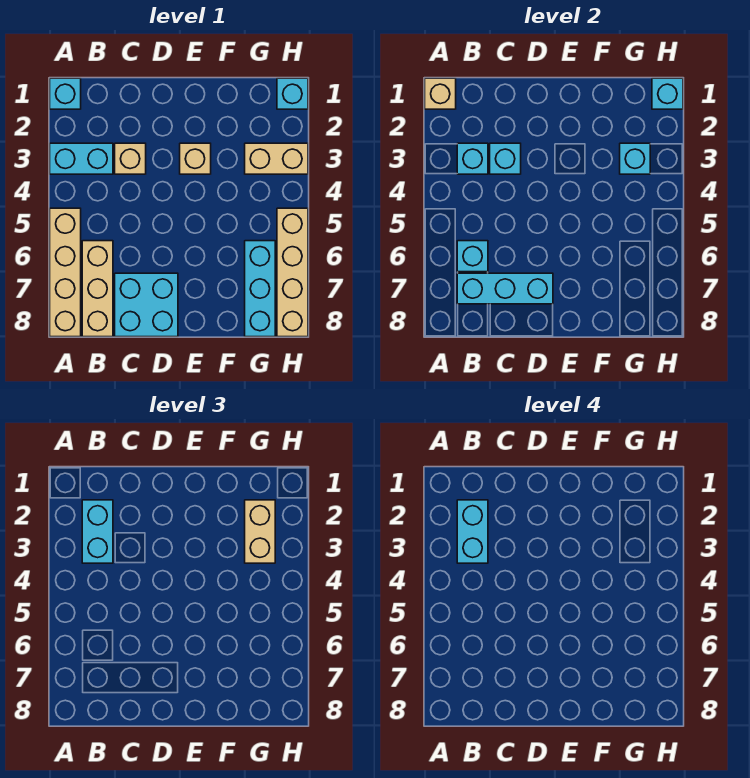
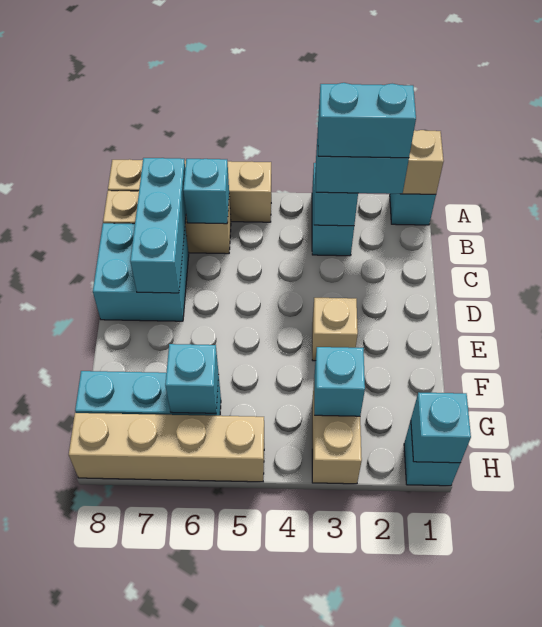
tan 1x1 brick [115,143,146,174] -> none
cyan 1x1 brick [490,143,521,174] -> cyan 1x1 brick moved to [165,344,219,413]
tan 1x2 brick [245,500,275,563] -> none

